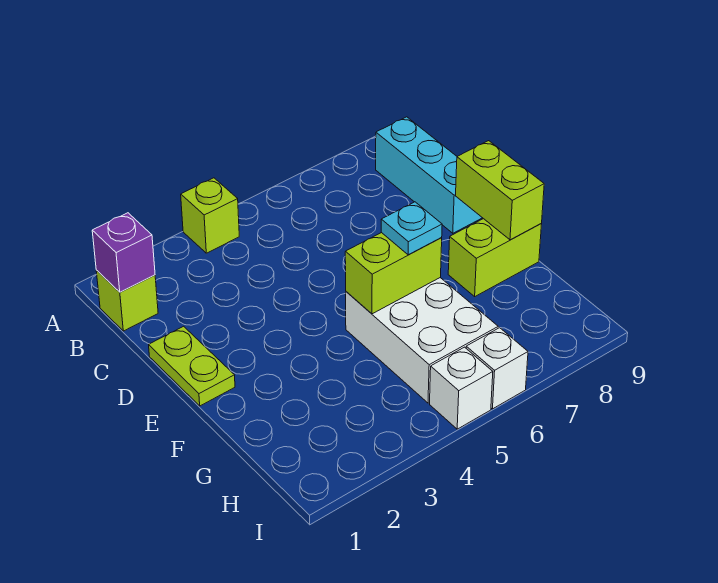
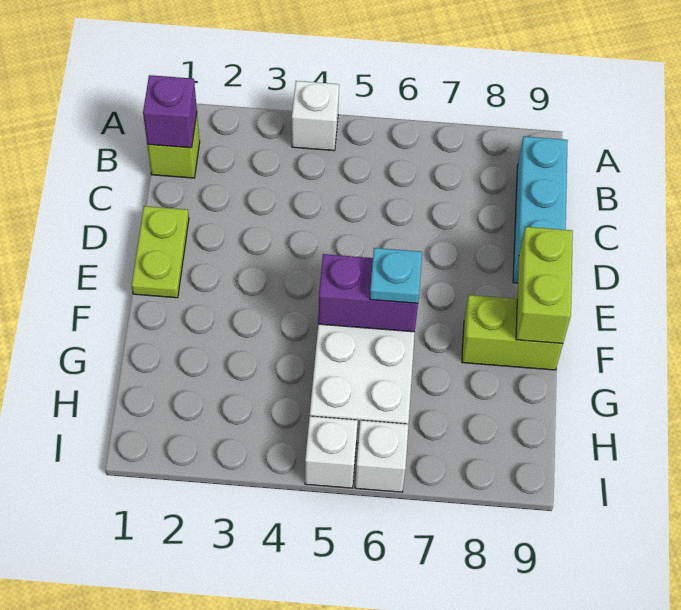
lime 1x1 brick [181,178,239,253] -> white 1x1 brick [292,81,339,151]
lime 1x2 brick [345,233,442,314] -> purple 1x2 brick [318,254,418,332]

